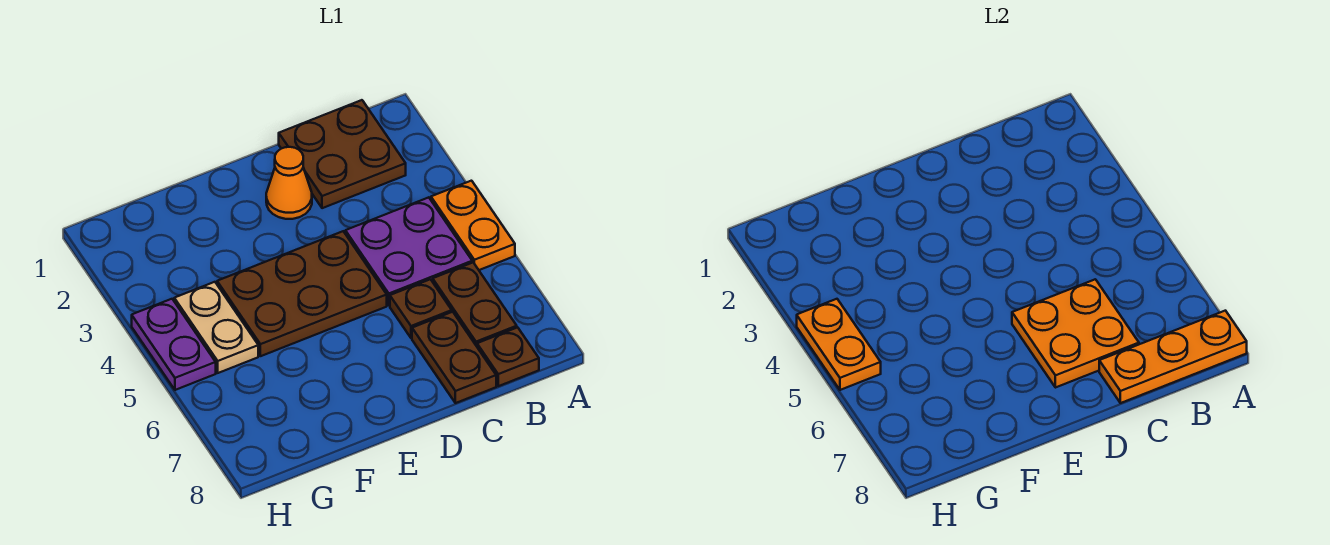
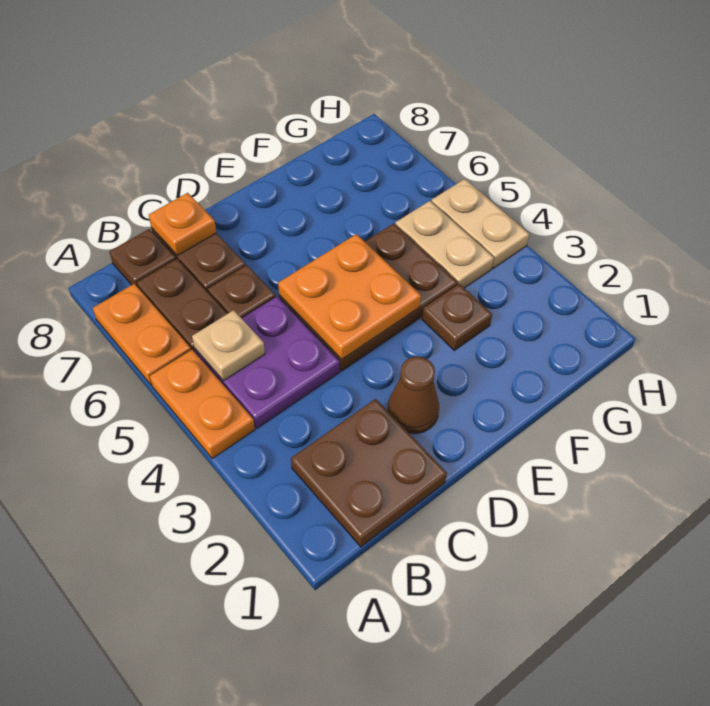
orange 1x3 plate [1099,311,1247,403] -> orange 1x1 plate [149,193,216,255]
none -> tan 1x1 plate [192,310,265,381]
orange 2x2 plate [1012,279,1139,388] -> orange 2x2 plate moved to [278,234,421,359]
orange 1x1 cone [266,147,312,219] -> brown 1x1 cone [388,357,439,434]
none -> brown 1x1 plate [422,284,492,350]
purple 1x2 plate [132,299,216,390] -> tan 1x2 plate [431,179,529,268]
orange 1x2 plate [797,299,881,390] -> orange 1x2 plate moved to [93,284,191,385]

